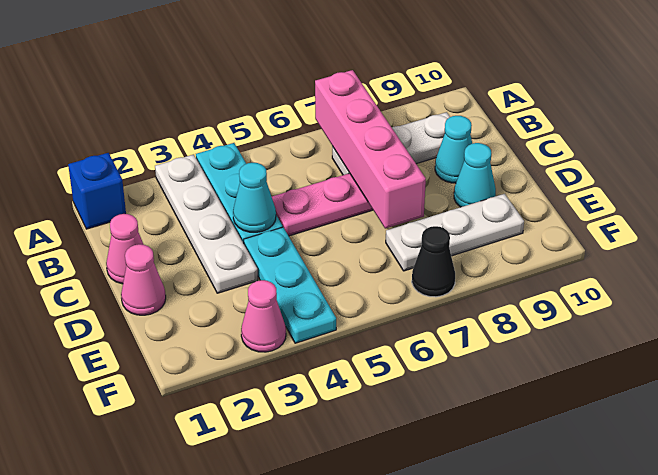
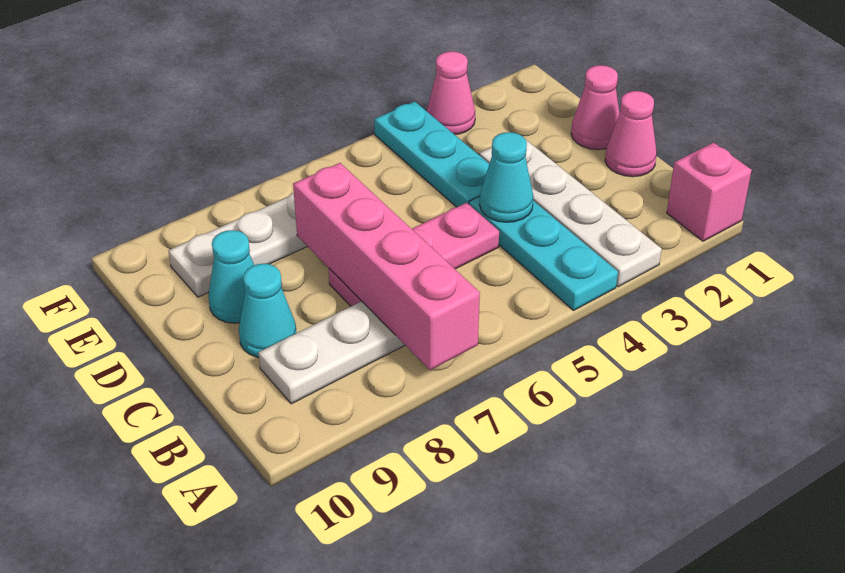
blue 1x1 brick [68,153,126,229] -> pink 1x1 brick [667,143,752,241]
black 1x1 cone [412,226,455,297] -> none

